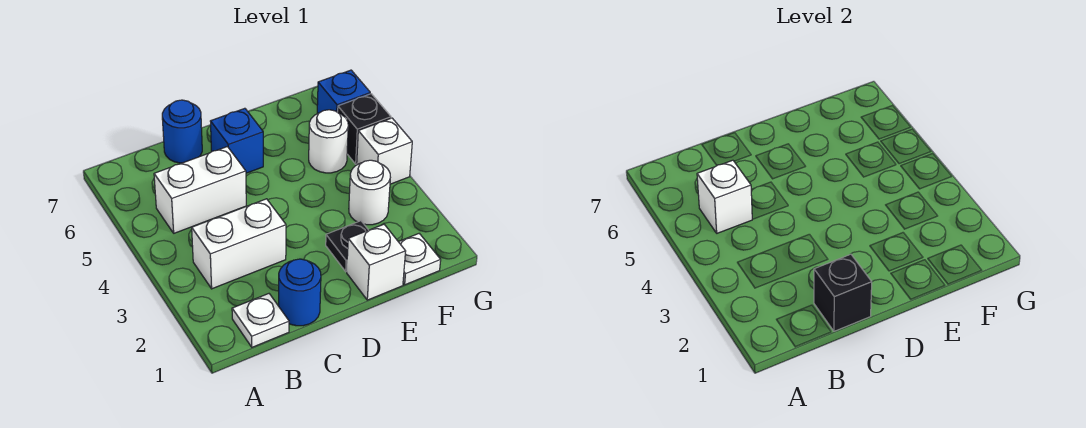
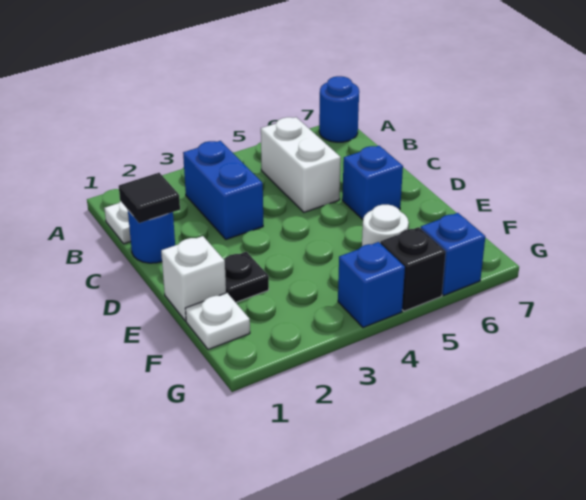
white 1x2 brick [192,199,286,289] -> blue 1x2 brick [183,141,263,239]
white 1x1 brick [697,160,752,233] -> none
black 1x1 brick [814,254,872,331] -> black 1x1 tile [119,173,180,223]
blue 1x1 round brick [162,100,202,163] -> blue 1x1 round brick moved to [319,76,359,142]
white 1x1 round brick [349,160,390,225] -> none
white 1x1 brick [357,118,412,184] -> blue 1x1 brick [338,242,405,328]

